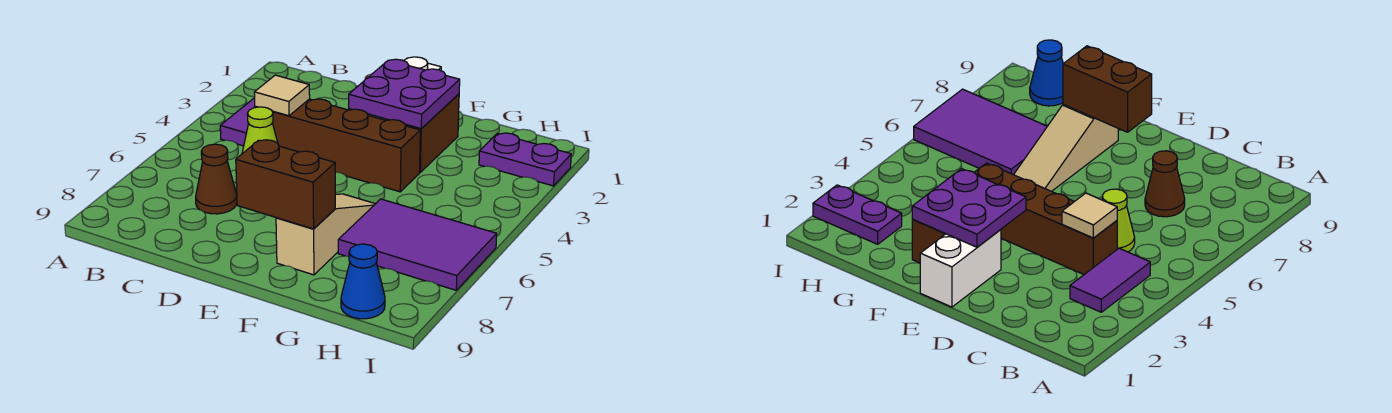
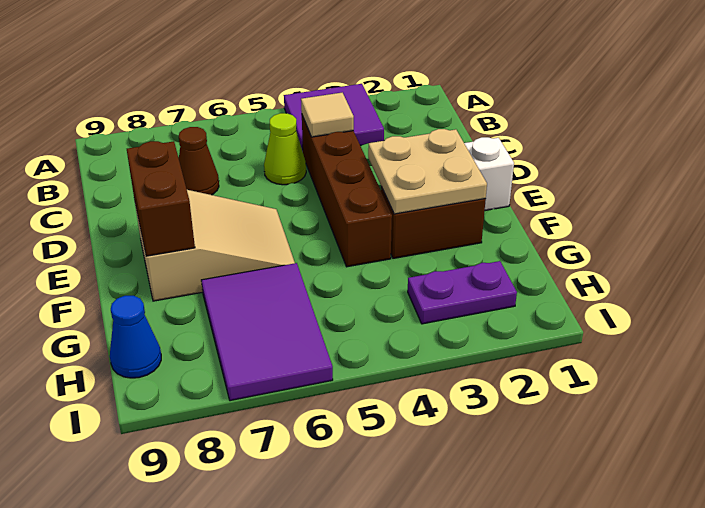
purple 1x2 tile [220,98,255,146] -> purple 2x2 tile [284,84,384,151]
purple 2x2 plate [349,59,460,129] -> tan 2x2 plate [368,129,487,214]
tan 1x3 slope [276,194,375,275] -> tan 2x3 slope [135,190,295,301]
purple 1x2 plate [479,133,571,186] -> purple 1x2 plate turned to [408,261,517,324]

